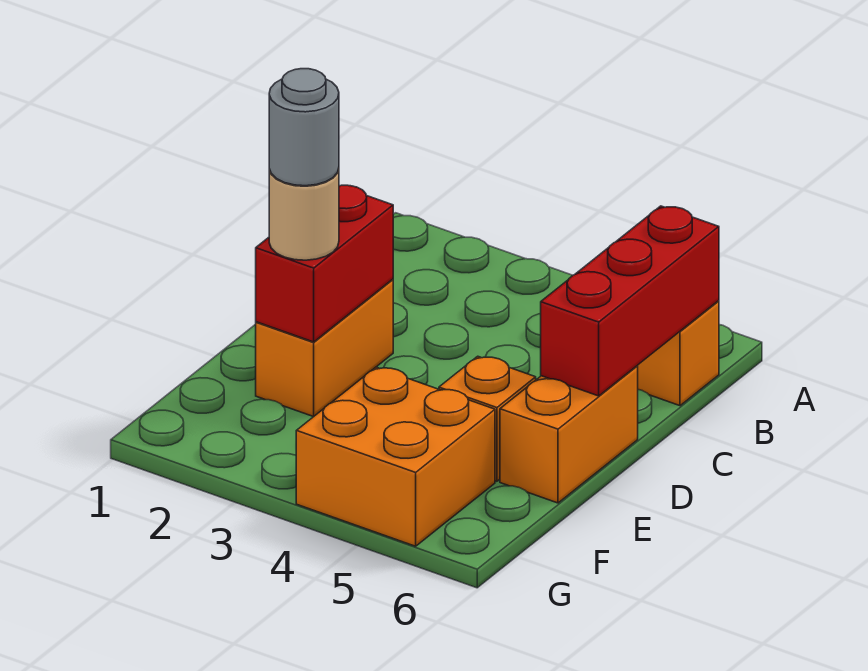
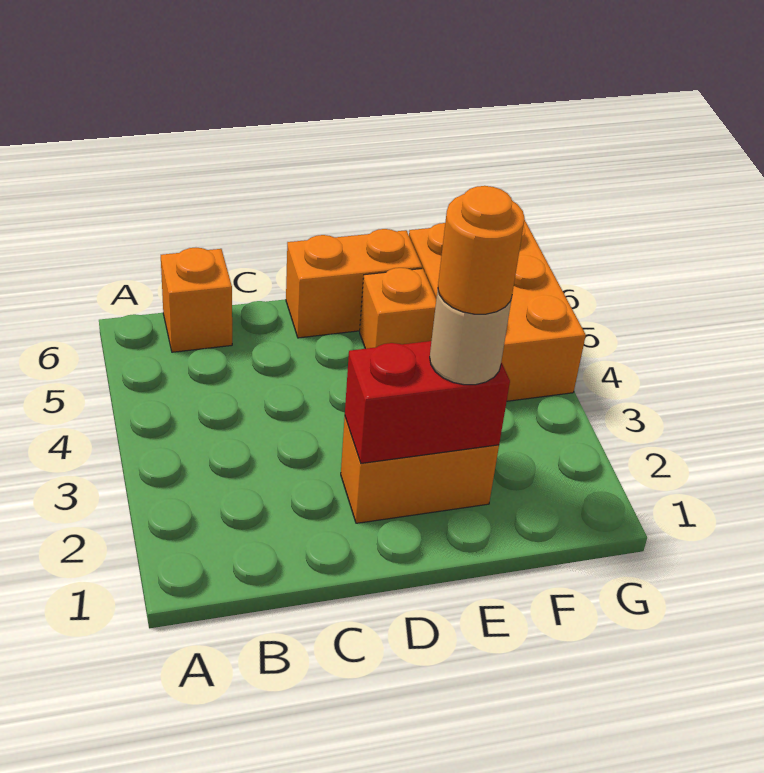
red 1x3 brick [541,206,719,396] -> none
grey 1x1 round brick [269,69,339,186] -> orange 1x1 round brick [438,186,525,314]
orange 2x2 brick [296,367,495,546] -> orange 2x3 brick [409,220,586,401]

